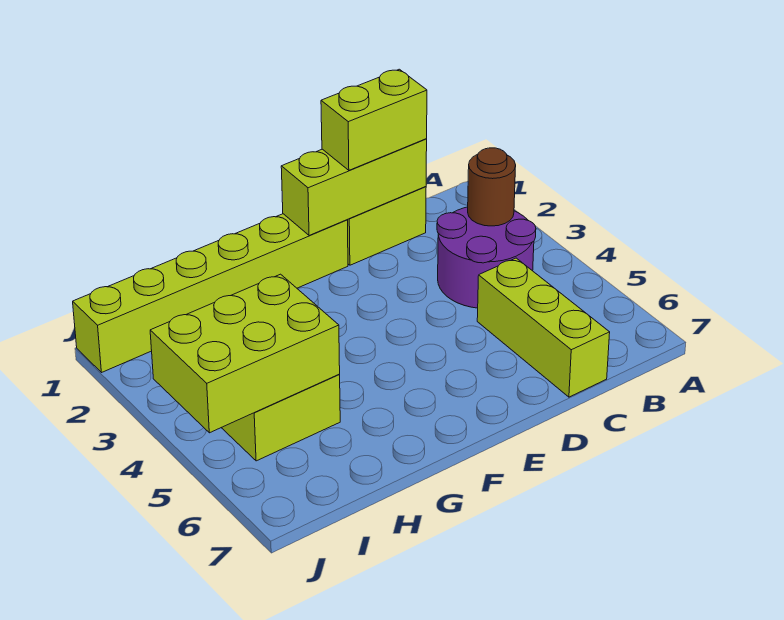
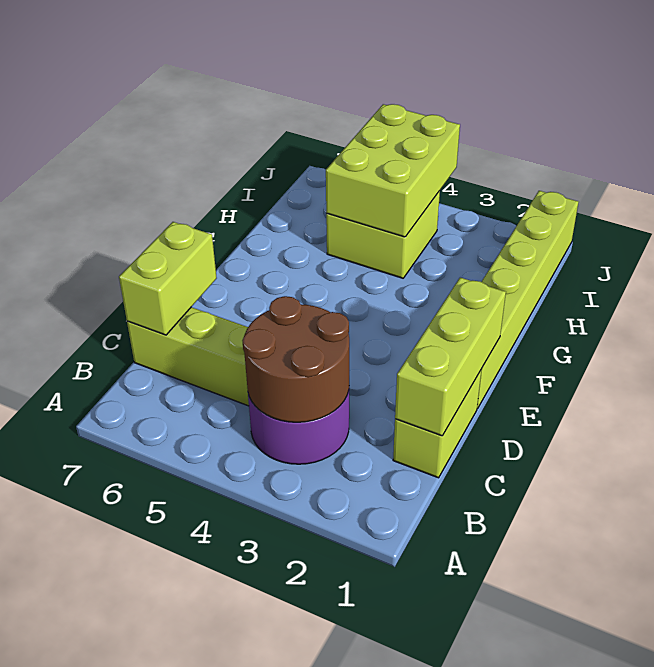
brown 1x1 round brick [468,148,516,226] -> brown 2x2 round brick [242,296,349,422]
lime 1x2 brick [321,69,427,170] -> lime 1x2 brick moved to [119,222,217,335]

